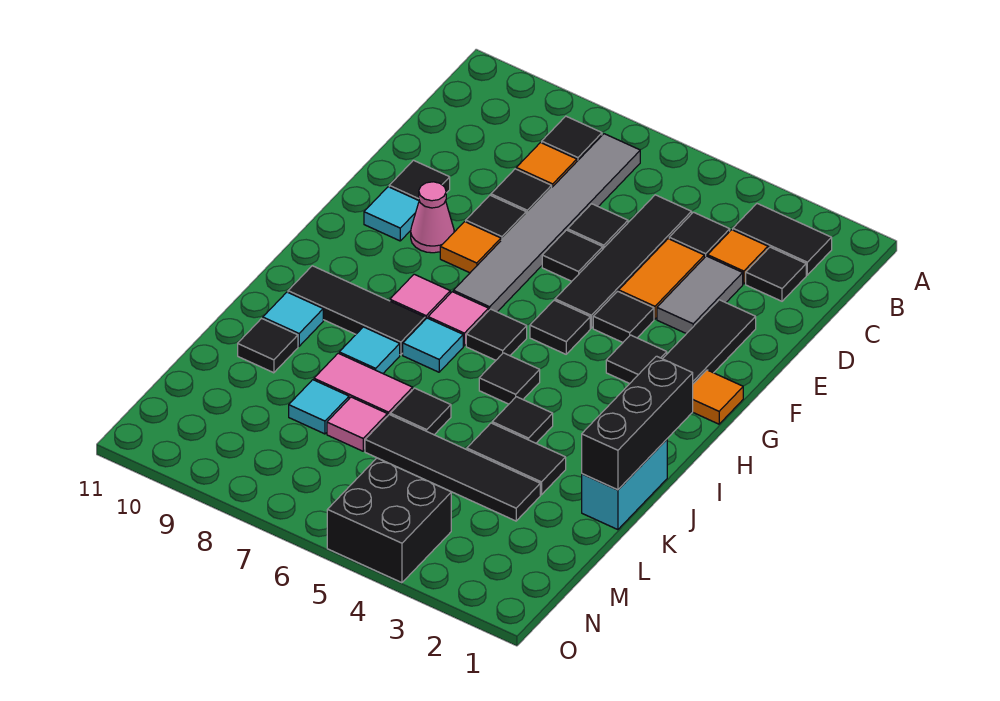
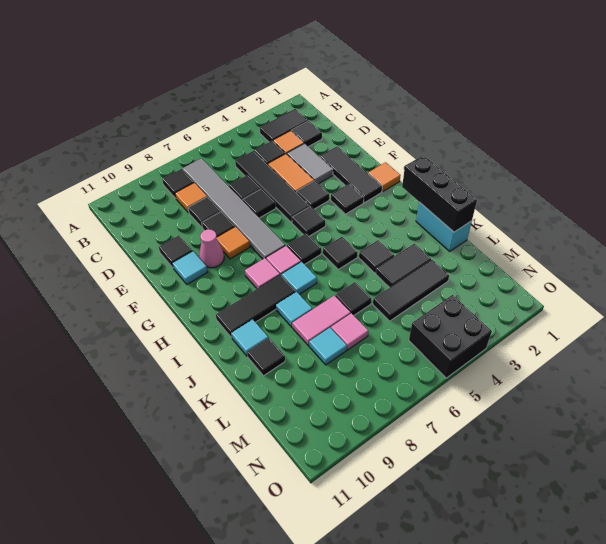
black 1x4 tile [365,415,540,521] -> black 1x3 tile [373,260,449,321]

